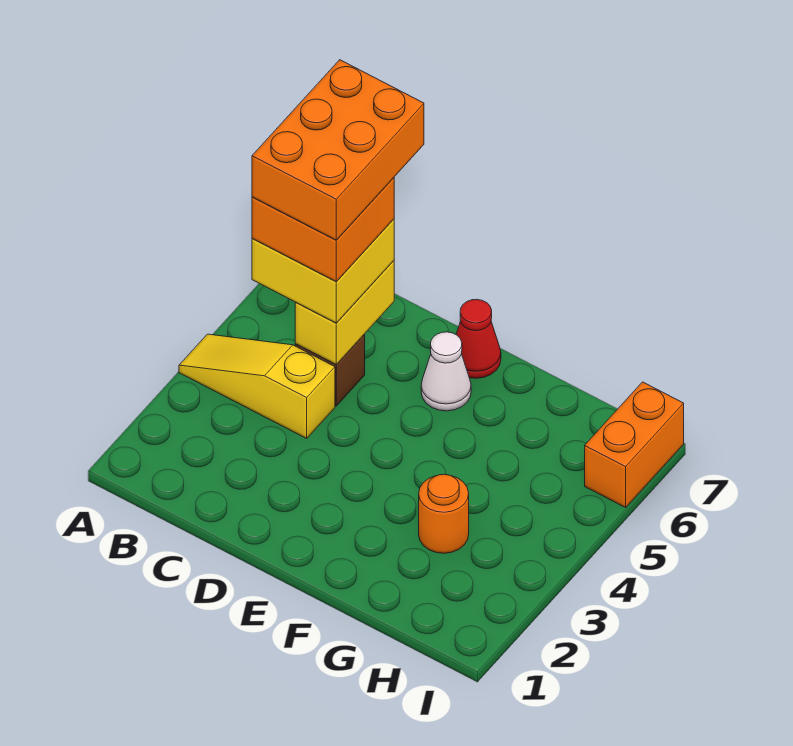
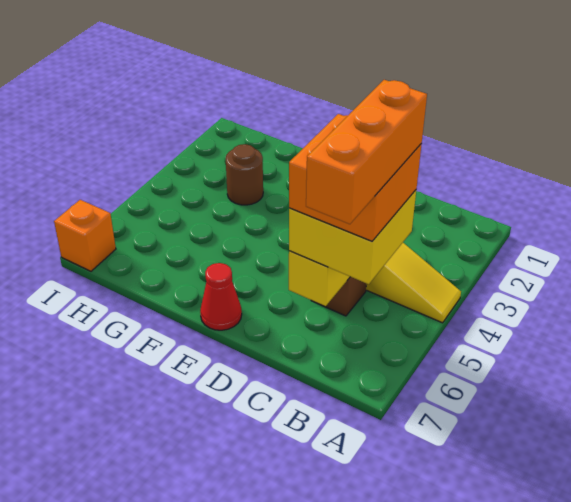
orange 2x3 brick [252,60,424,240] -> orange 1x3 brick [306,80,427,224]
white 1x1 cone [421,332,471,411] -> none
orange 1x1 round brick [419,474,469,553] -> brown 1x1 round brick [226,144,263,205]
orange 1x2 brick [585,382,684,507] -> orange 1x1 brick [54,200,116,271]

